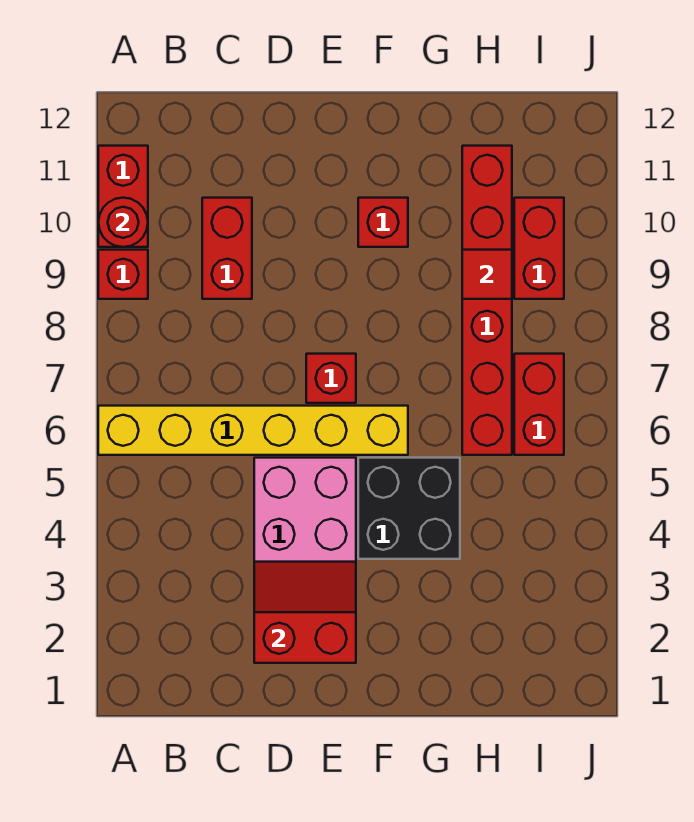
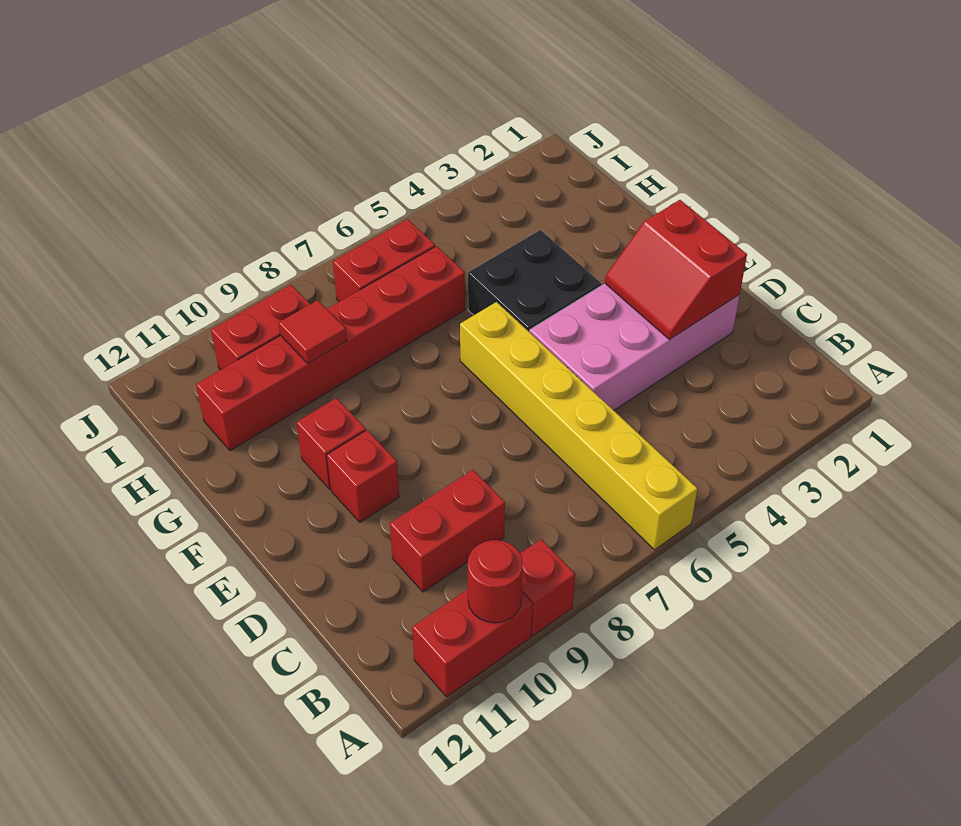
red 1x1 brick [306,354,356,403] -> red 1x1 brick moved to [327,430,399,522]

